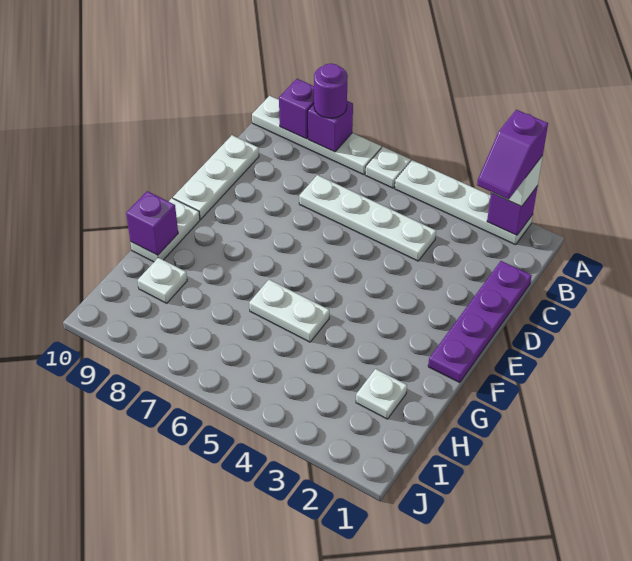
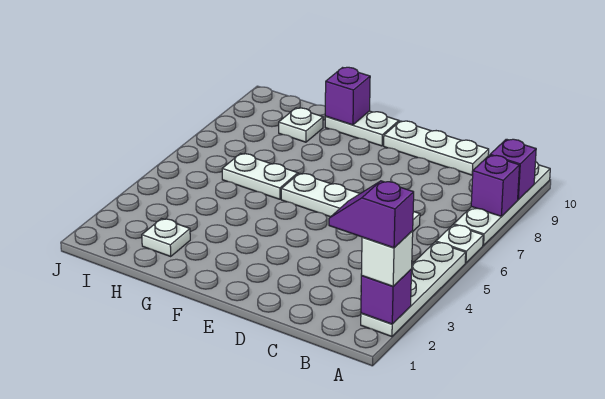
purple 1x1 round brick [314,64,348,118] -> none
purple 1x4 plate [428,261,532,383] -> none
white 1x4 plate [299,175,436,261] -> white 1x4 plate turned to [281,173,420,231]
white 1x2 plate [249,280,329,342] -> white 1x2 plate turned to [222,154,298,199]

